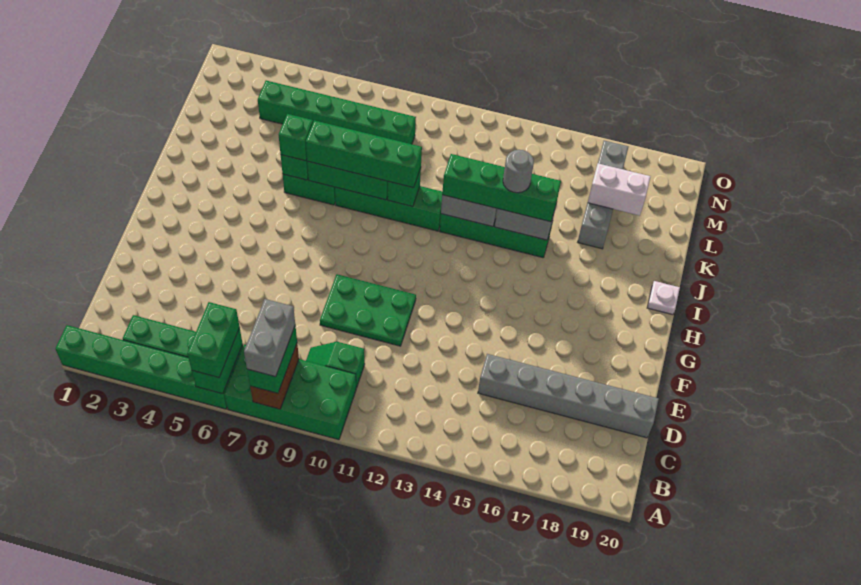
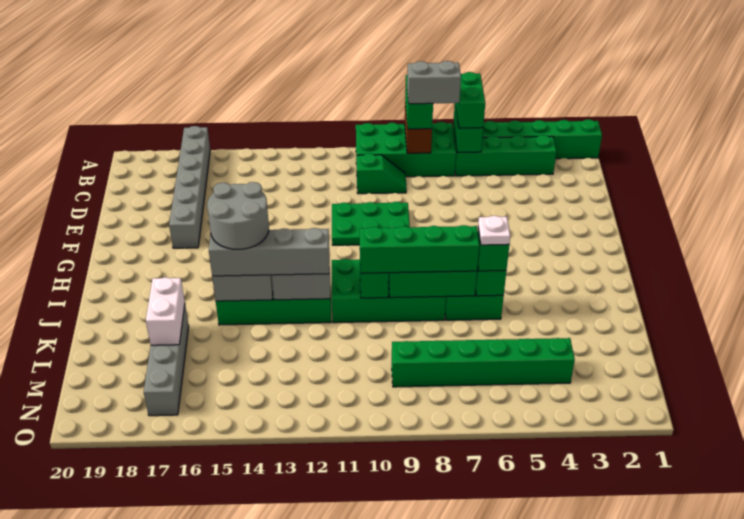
grey 1x2 brick [244,299,295,377] -> grey 1x2 brick turned to [407,61,461,104]
grey 1x6 brick [478,354,659,438] -> grey 1x6 brick turned to [169,126,210,248]
white 1x1 plate [647,281,680,315] -> white 1x1 plate moved to [478,216,510,245]
green 1x4 brick [335,186,442,231] -> green 2x4 brick [332,259,446,323]
green 1x4 brick [442,154,561,222] -> grey 1x4 brick [209,228,329,276]
grey 1x1 round brick [503,150,534,193] -> grey 2x2 round brick [207,182,269,249]
white 1x2 brick [588,163,651,216] -> white 1x2 brick turned to [146,277,185,345]

